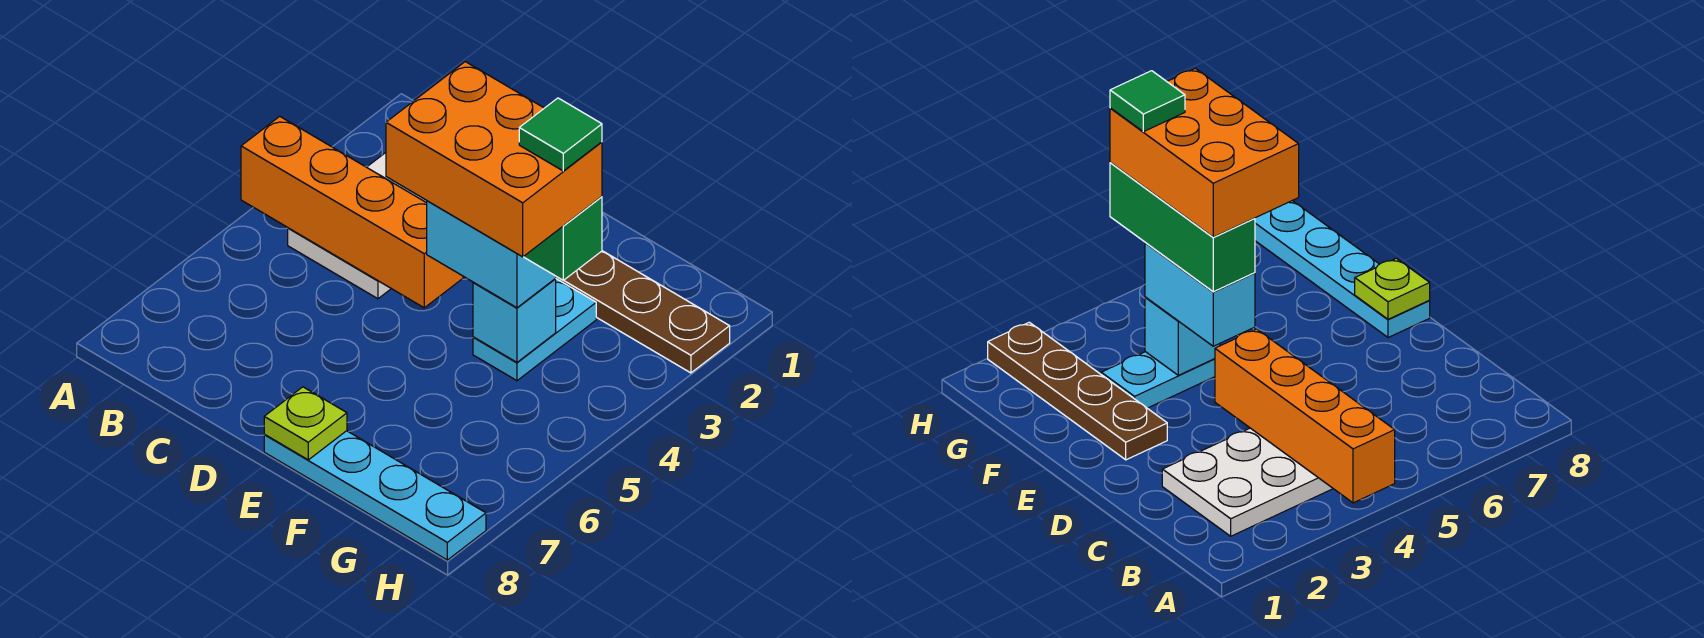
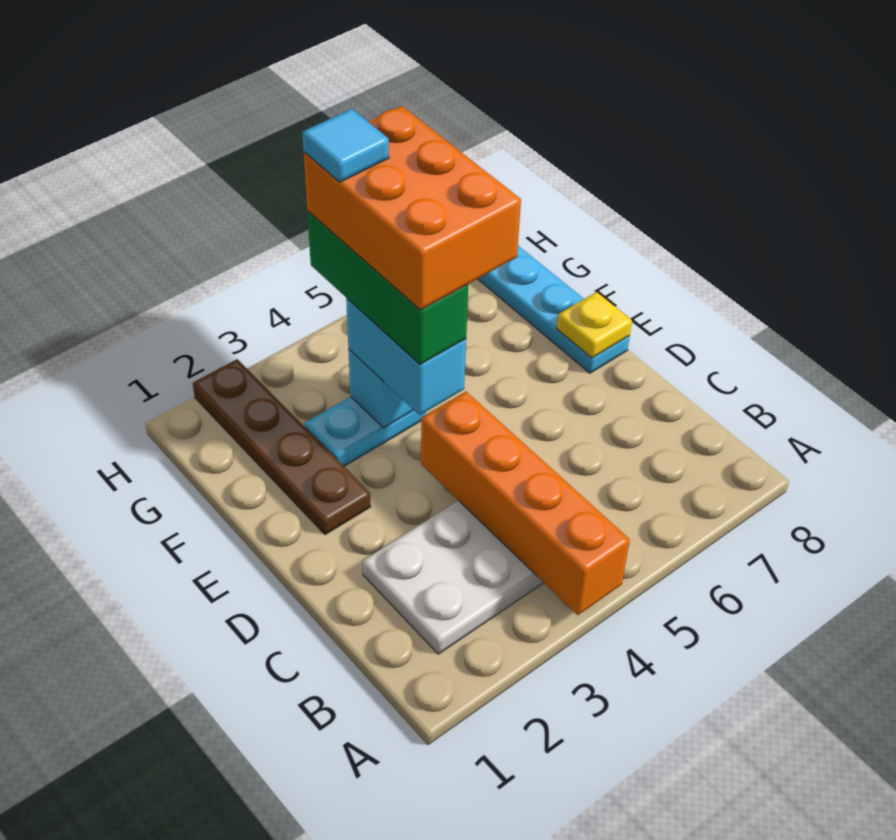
lime 1x1 plate [264,387,347,460] -> yellow 1x1 plate [557,292,632,358]
green 1x1 tile [519,98,602,171] -> cyan 1x1 tile [302,109,389,182]

